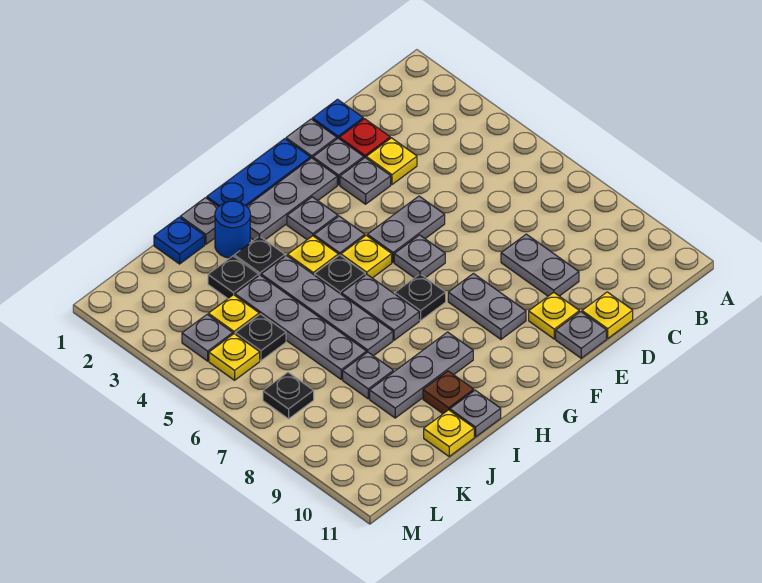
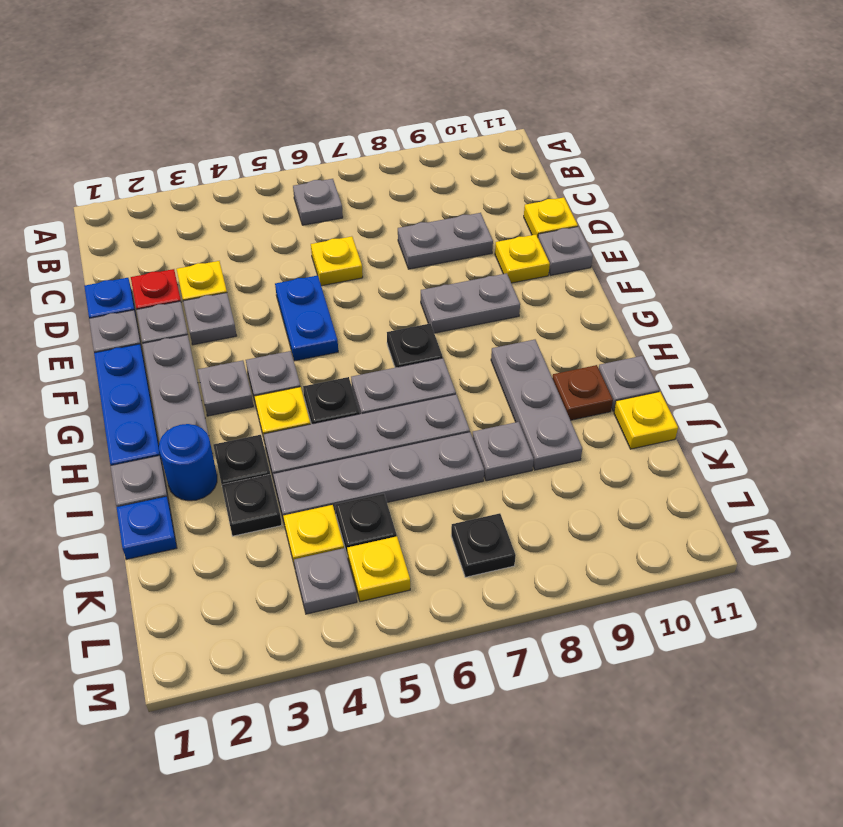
grey 1x2 plate [367,196,445,262] -> blue 1x2 plate [275,275,338,361]
grey 1x1 plate [394,235,445,278] -> grey 1x1 plate moved to [293,179,343,225]
yellow 1x1 plate [341,236,392,278] -> yellow 1x1 plate moved to [311,236,363,286]

